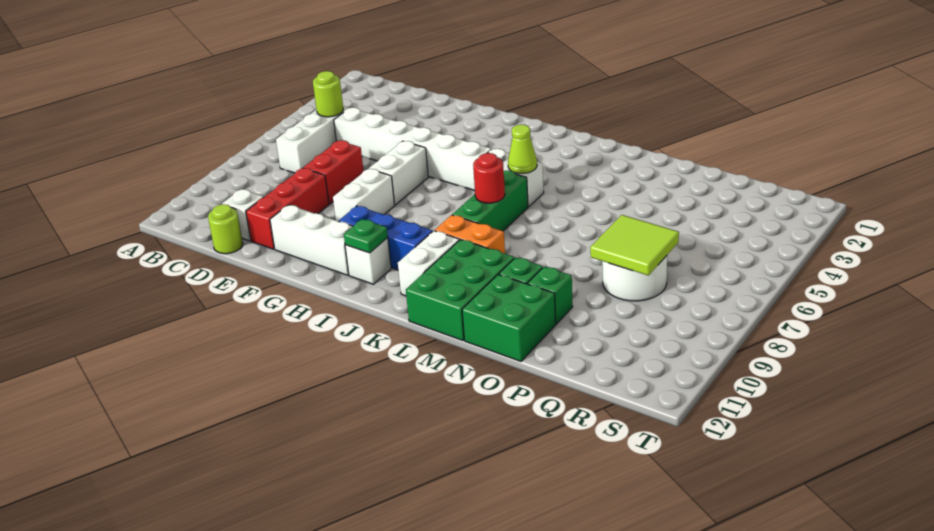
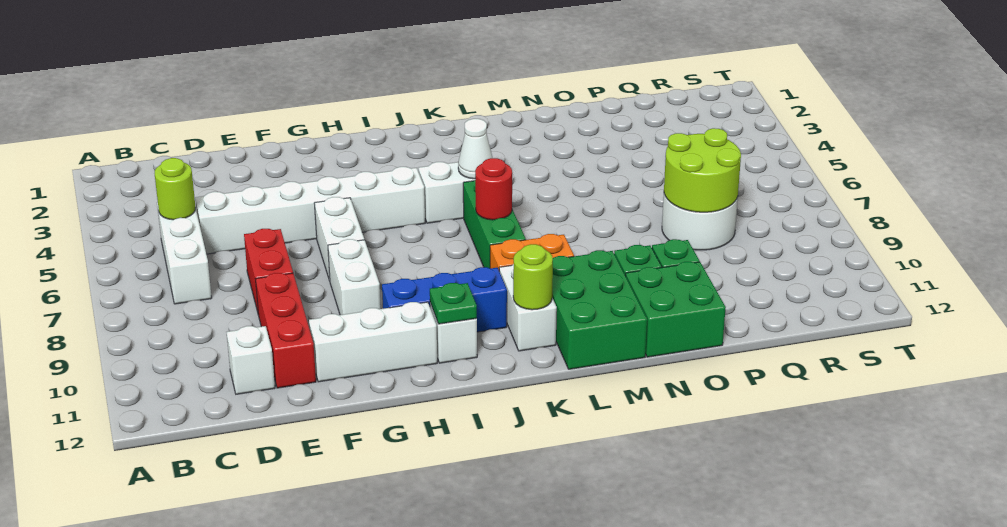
lime 1x1 round brick [208,204,243,254] -> lime 1x1 round brick moved to [513,244,553,310]
lime 1x1 cone [508,124,537,173] -> white 1x1 cone [458,119,493,179]
lime 2x2 tile [590,215,679,276] -> lime 2x2 round brick [664,128,741,212]

